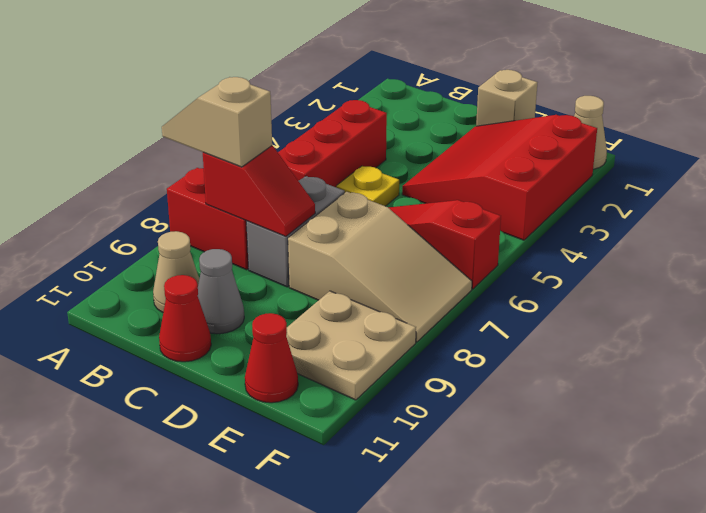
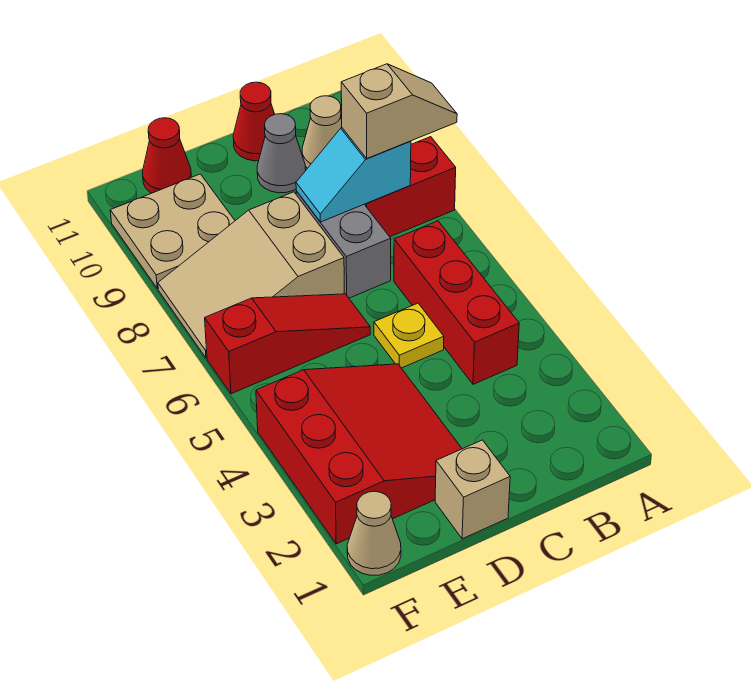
red 1x2 slope [203,146,315,236] -> cyan 1x2 slope [296,128,411,222]

